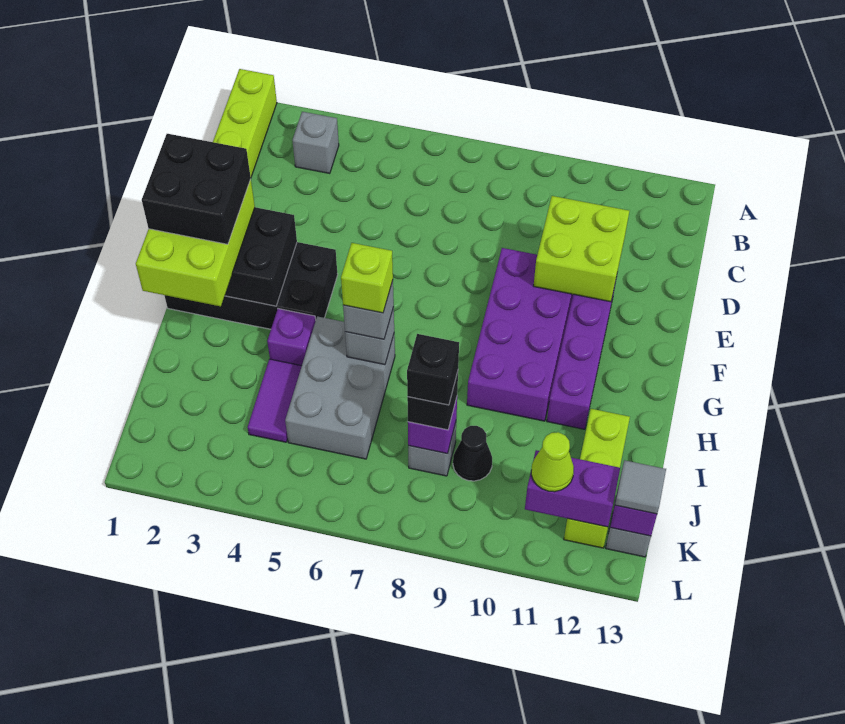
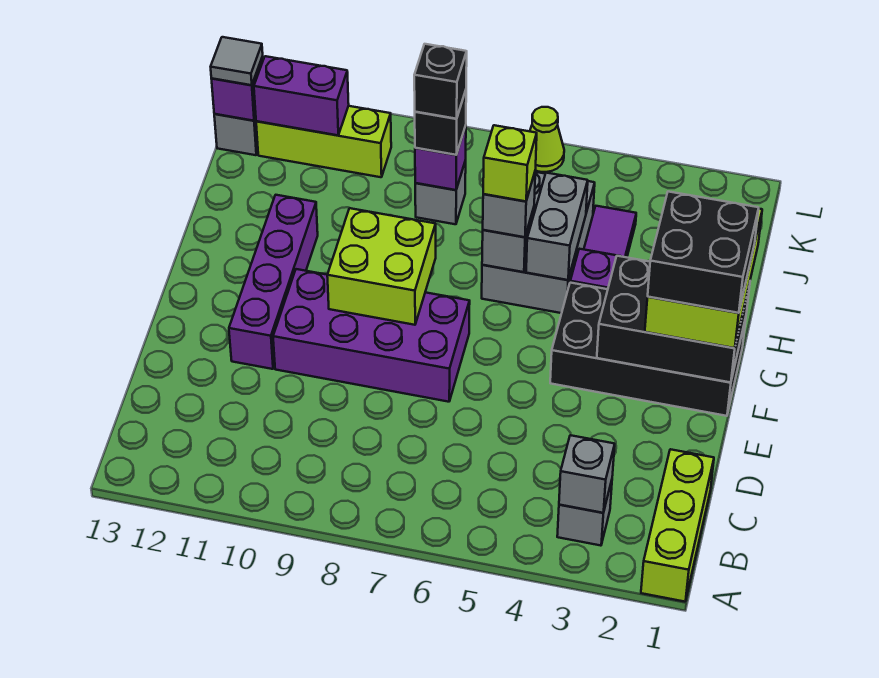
none -> grey 1x1 brick [559,435,615,513]
lime 2x2 brick [534,196,629,302] -> lime 2x2 brick moved to [327,208,436,325]
purple 2x4 brick [467,248,573,421] -> purple 2x4 brick turned to [273,269,470,402]
none -> grey 1x2 brick [526,173,588,280]
lime 1x3 brick [564,409,630,548] -> lime 1x3 brick turned to [256,106,391,177]
black 1x1 cone [453,426,492,481] -> none
lime 1x1 cone [531,432,574,492] -> lime 1x1 cone moved to [530,107,564,172]

